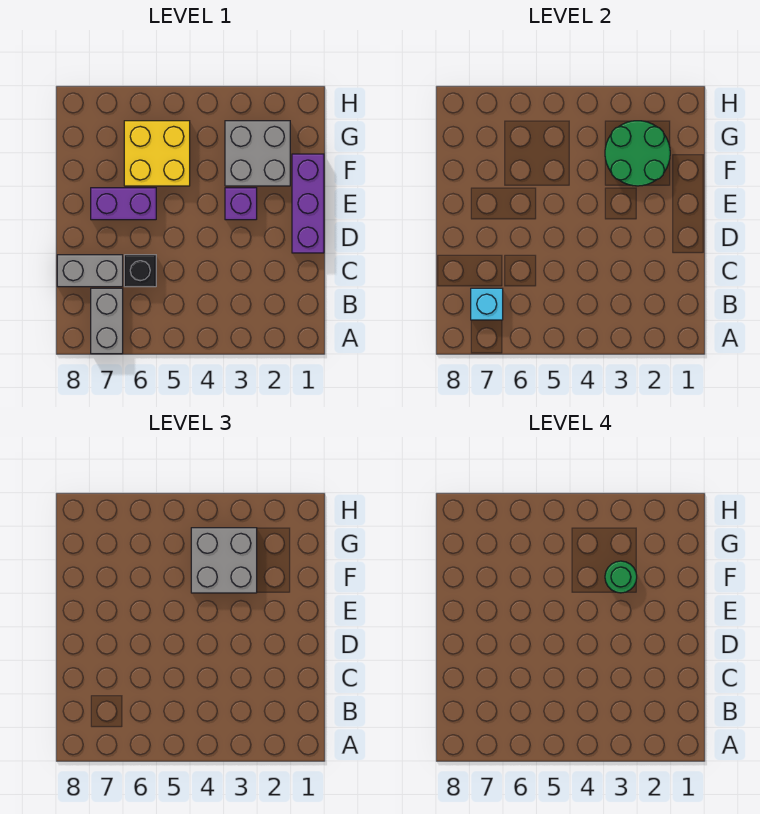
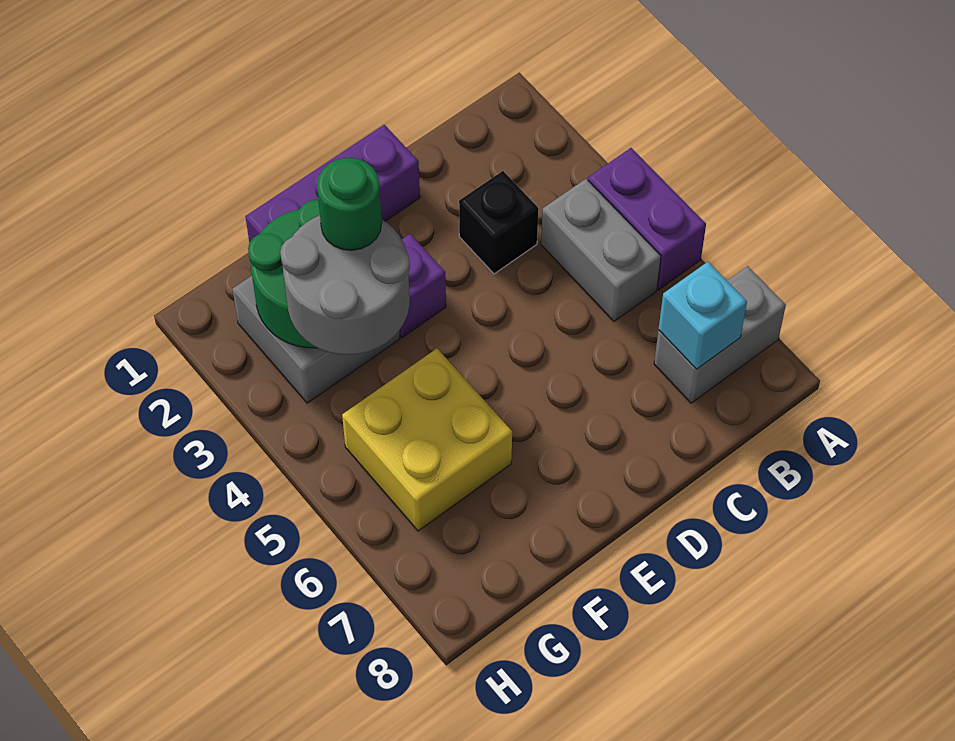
black 1x1 brick [124,255,156,287] -> black 1x1 brick moved to [459,171,539,274]
grey 1x2 brick [57,255,123,287] -> grey 1x2 brick moved to [541,179,661,321]
purple 1x2 brick [91,188,156,220] -> purple 1x2 brick moved to [588,148,706,290]
grey 2x2 brick [191,528,257,593] -> grey 2x2 round brick [280,215,410,355]

